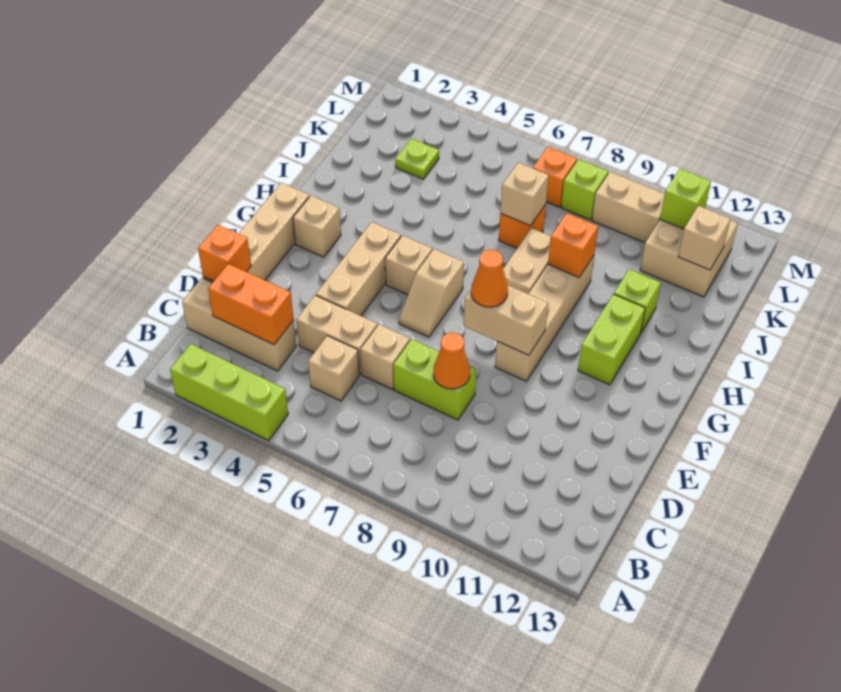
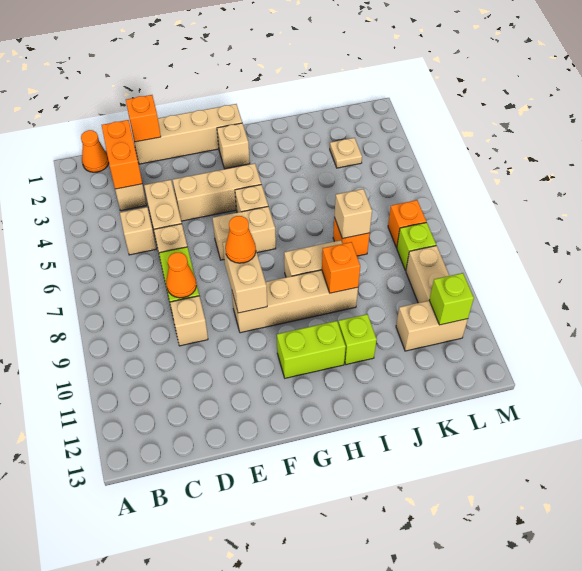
lime 1x3 brick [170,344,288,440] -> none
none -> orange 1x1 cone [81,130,109,172]
tan 1x2 slope [399,249,464,337] -> tan 1x2 brick [213,206,276,260]
lime 1x1 plate [395,139,439,179] -> tan 1x1 plate [330,138,362,168]
tan 2x2 brick [640,220,738,297] -> tan 1x2 brick [396,301,468,351]
tan 1x1 brick [678,206,730,270] -> tan 1x1 brick moved to [170,296,208,346]

